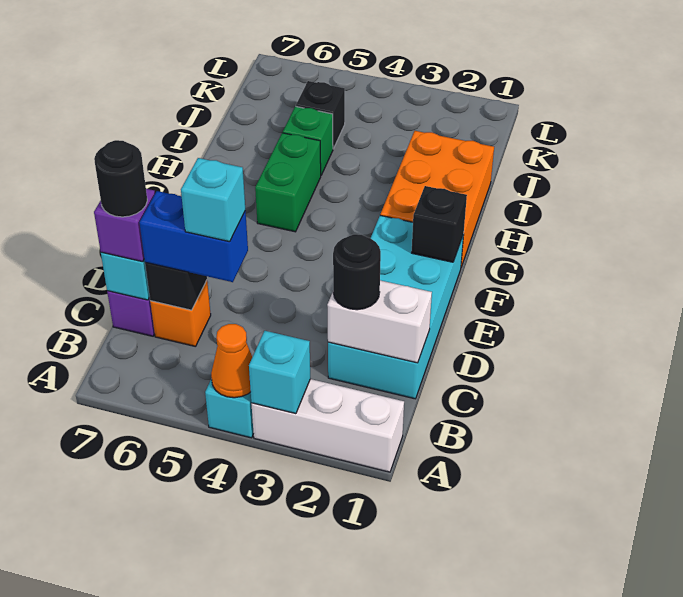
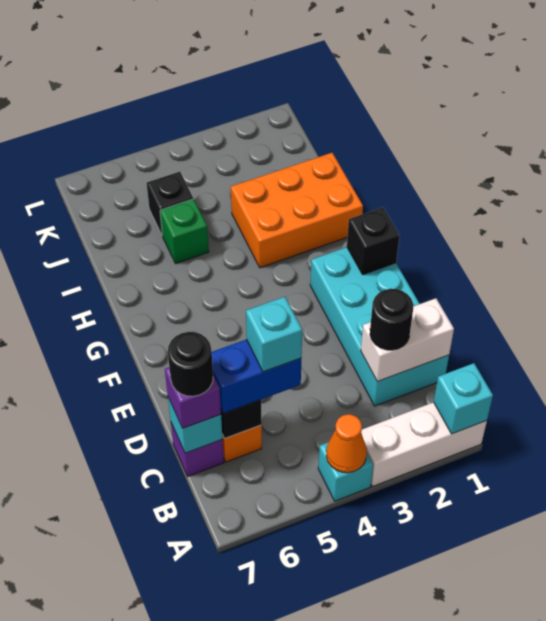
cyan 1x1 brick [249,331,310,414] -> cyan 1x1 brick moved to [434,363,493,434]
orange 2x3 brick [380,131,494,267] -> orange 2x3 brick turned to [231,153,363,268]
green 1x2 brick [255,133,321,232] -> none

